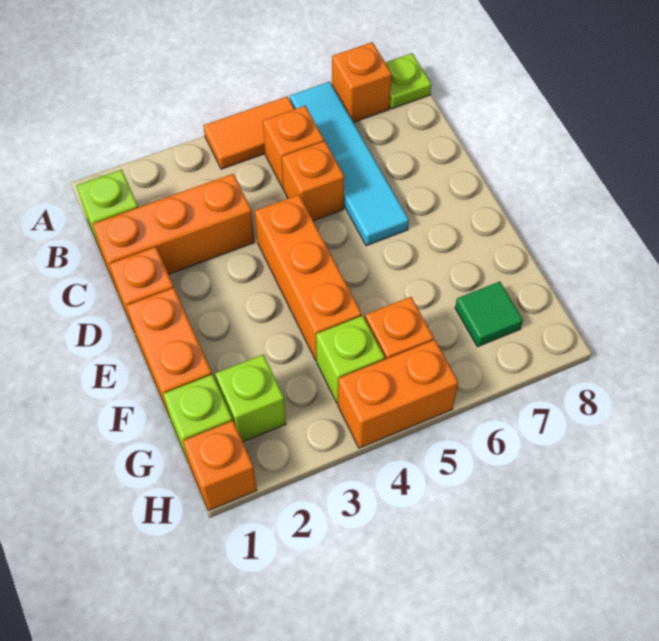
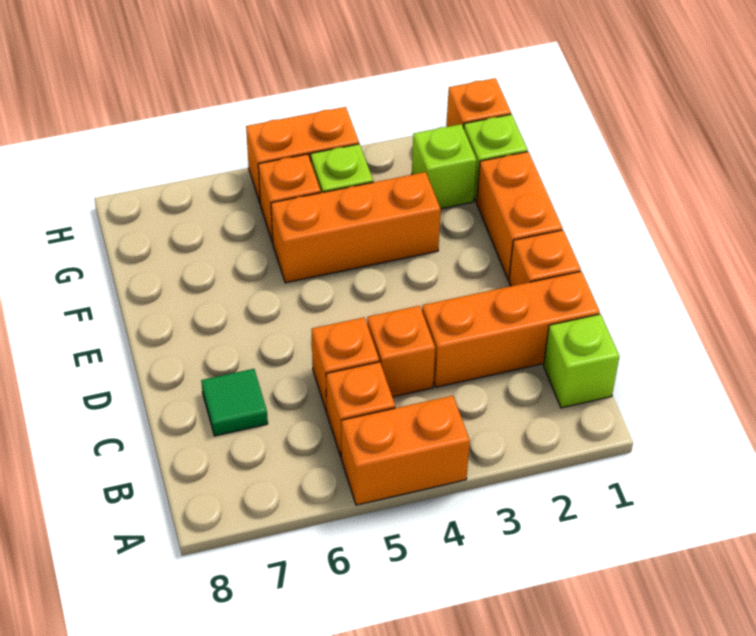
orange 1x2 tile [203,96,294,169] -> orange 1x2 brick [341,396,470,505]
cyan 1x4 tile [290,82,409,246] -> none
orange 1x1 brick [332,42,392,122] -> orange 1x1 brick moved to [367,306,435,397]
lime 1x1 plate [385,53,431,109] -> none
orange 1x3 brick [255,195,362,361] -> orange 1x3 brick turned to [271,172,441,283]
green 1x1 tile [455,281,523,347] -> green 1x1 tile moved to [201,369,268,436]

